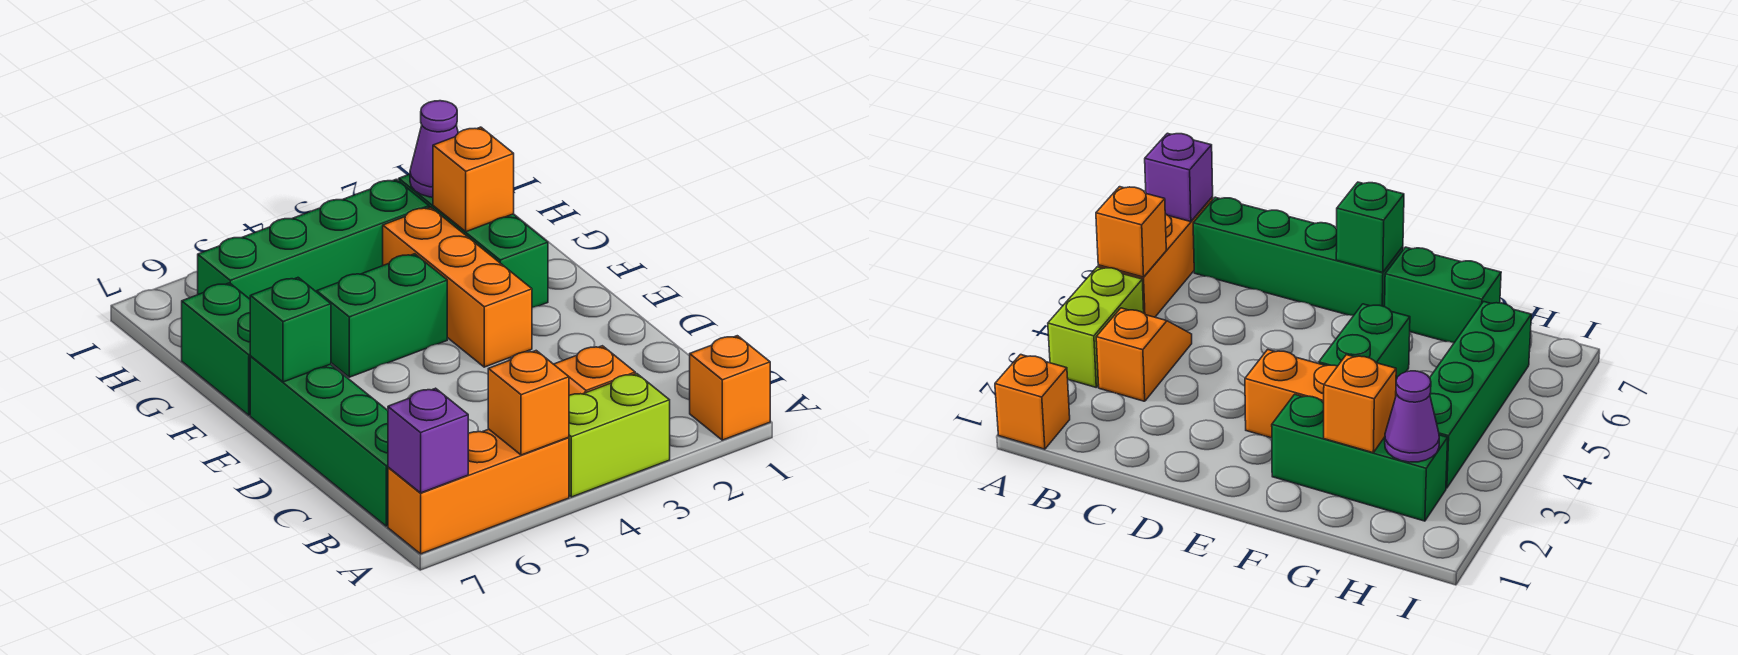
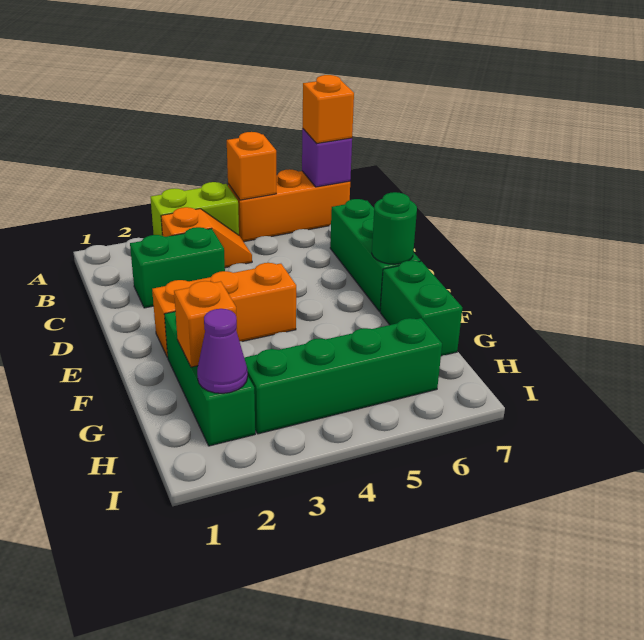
orange 1x1 brick [690,336,770,440] -> orange 1x1 brick moved to [303,75,354,143]
green 1x4 brick [250,357,388,526] -> green 1x3 brick [330,199,420,312]
orange 1x3 brick [383,207,532,367] -> orange 1x3 brick turned to [152,263,296,357]
green 1x1 brick [250,278,331,382] -> green 1x1 round brick [372,192,417,264]
green 1x2 brick [317,254,447,377] -> green 1x2 brick moved to [130,227,225,308]

